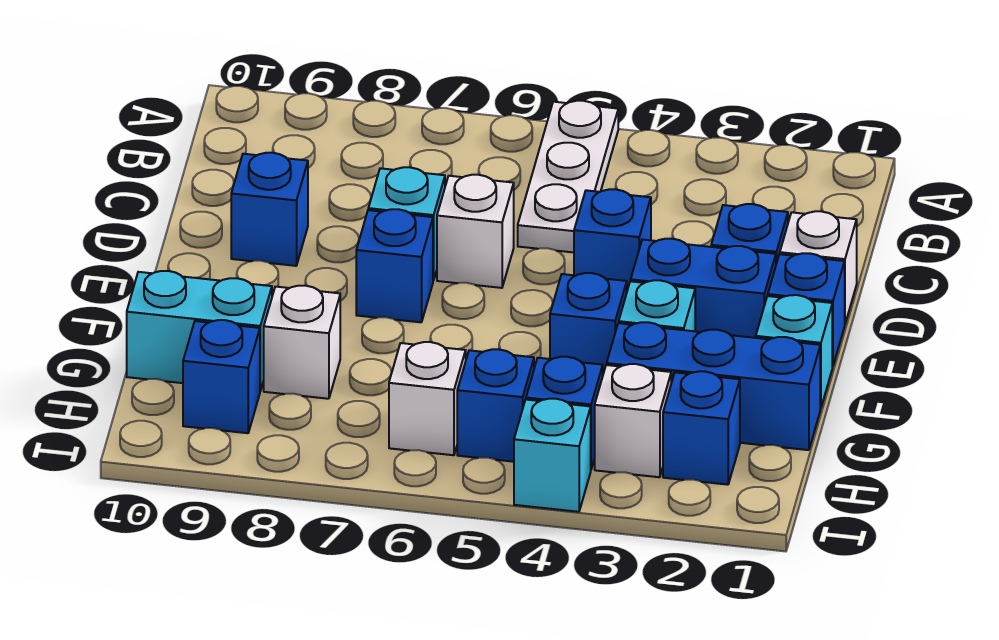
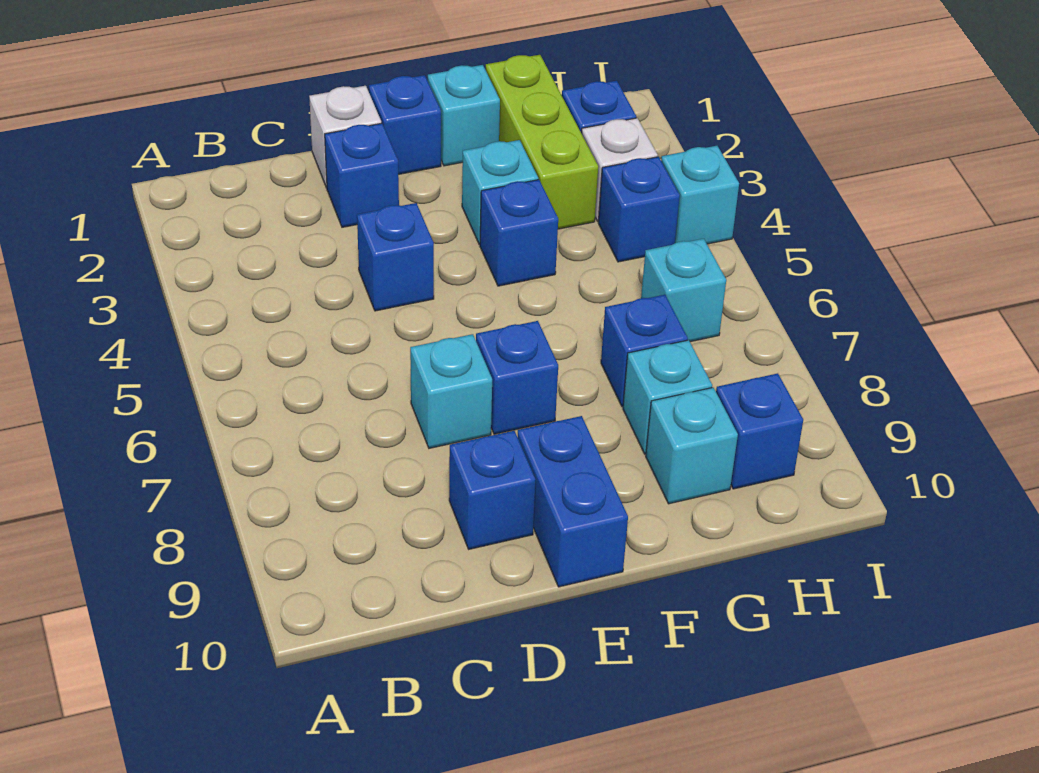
white 1x3 plate [518,101,618,252] -> none
white 1x1 brick [437,175,514,288] -> none
blue 1x2 brick [631,239,776,338] -> blue 1x2 brick moved to [518,416,628,587]
blue 1x3 brick [607,322,820,450] -> lime 1x3 brick [486,55,598,229]
white 1x1 brick [264,286,340,399] -> cyan 1x1 brick [623,340,712,454]
cyan 1x2 brick [127,271,272,391] -> cyan 1x1 brick [646,388,738,504]
blue 1x1 brick [457,349,534,462] -> blue 1x1 brick moved to [601,295,688,407]
white 1x1 brick [389,342,466,455] -> cyan 1x1 brick [641,239,726,342]

